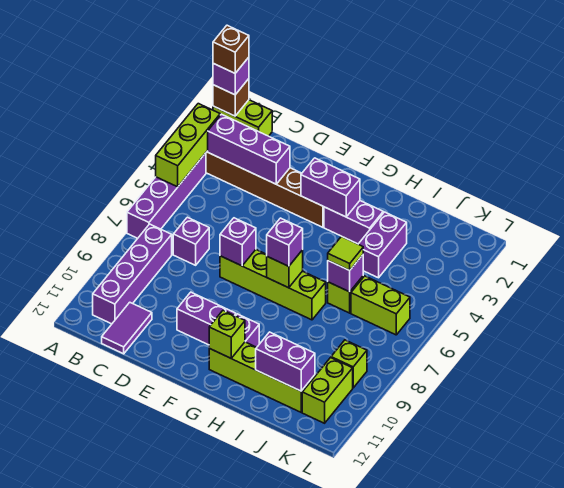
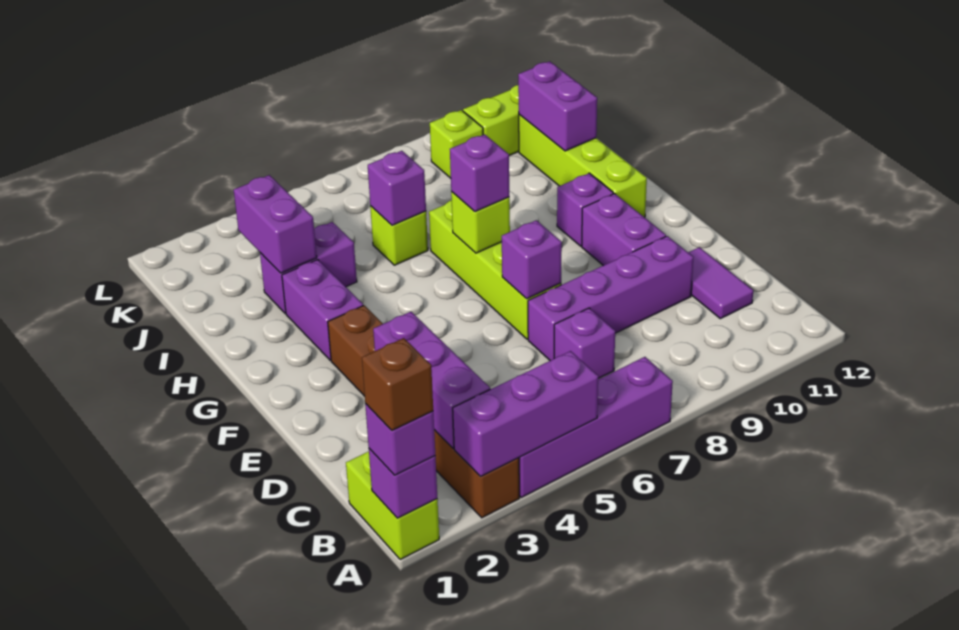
brown 1x1 brick [213,79,249,116] -> purple 1x1 brick [369,449,437,518]
lime 1x3 brick [156,104,220,187] -> purple 1x3 brick [453,351,598,477]
purple 1x4 brick [93,224,172,324] -> purple 1x4 brick moved to [528,236,693,361]
purple 1x2 tile [102,302,152,354] -> purple 1x2 tile turned to [688,247,753,319]
purple 1x2 brick [301,158,360,217] -> purple 1x2 brick moved to [234,175,317,273]
lime 1x1 brick [209,310,245,358] -> none
lime 1x1 tile [328,237,363,270] -> none
lime 1x2 brick [351,276,410,335] -> none

